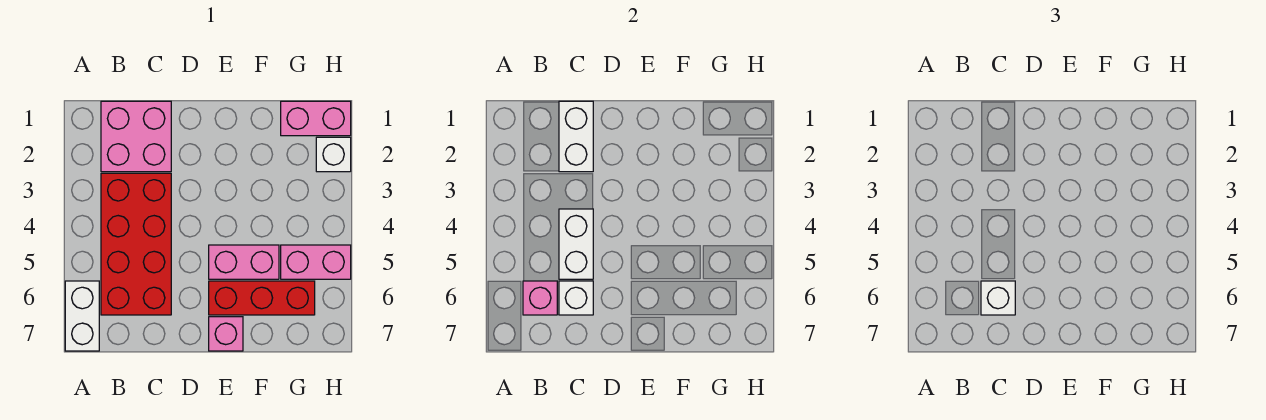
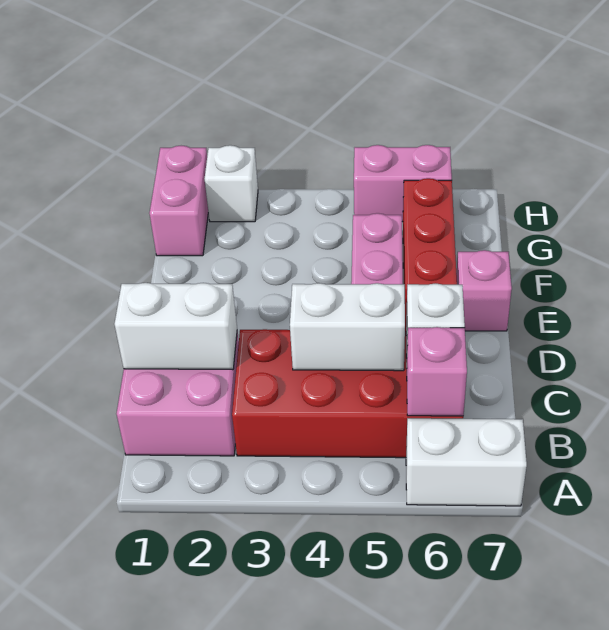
white 1x1 brick [981,281,1015,315] -> none
pink 1x2 brick [281,245,351,279] -> pink 1x2 brick turned to [354,145,452,222]

